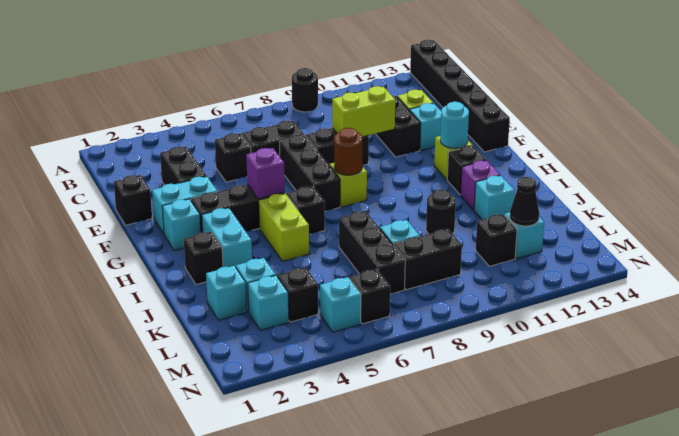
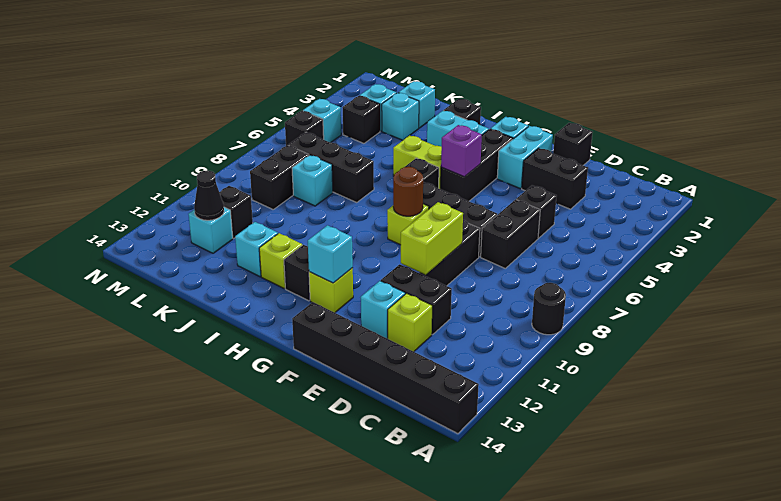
cyan 1x1 round brick [440,102,469,148] -> cyan 1x1 brick [308,225,353,283]
purple 1x1 brick [461,160,500,210] -> lime 1x1 brick [259,233,302,288]
black 1x1 round brick [426,190,456,234] -> none

